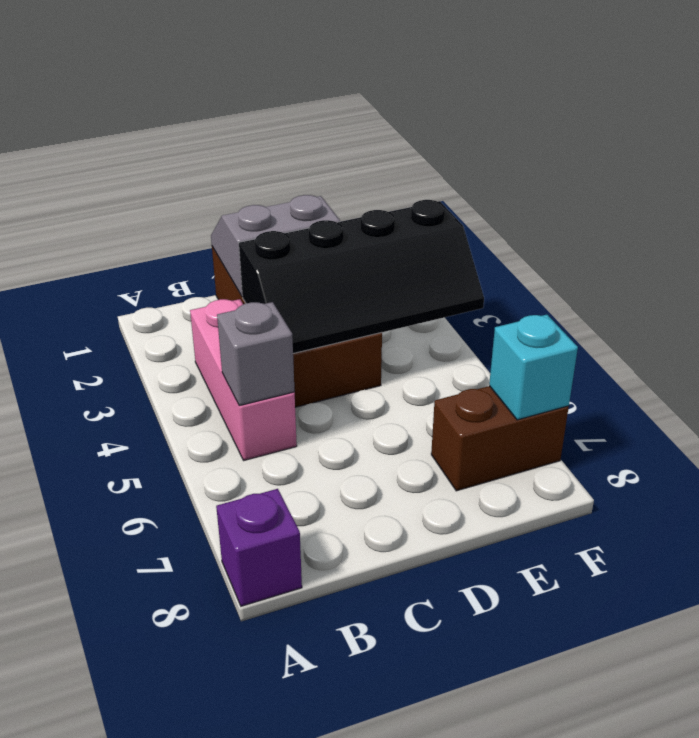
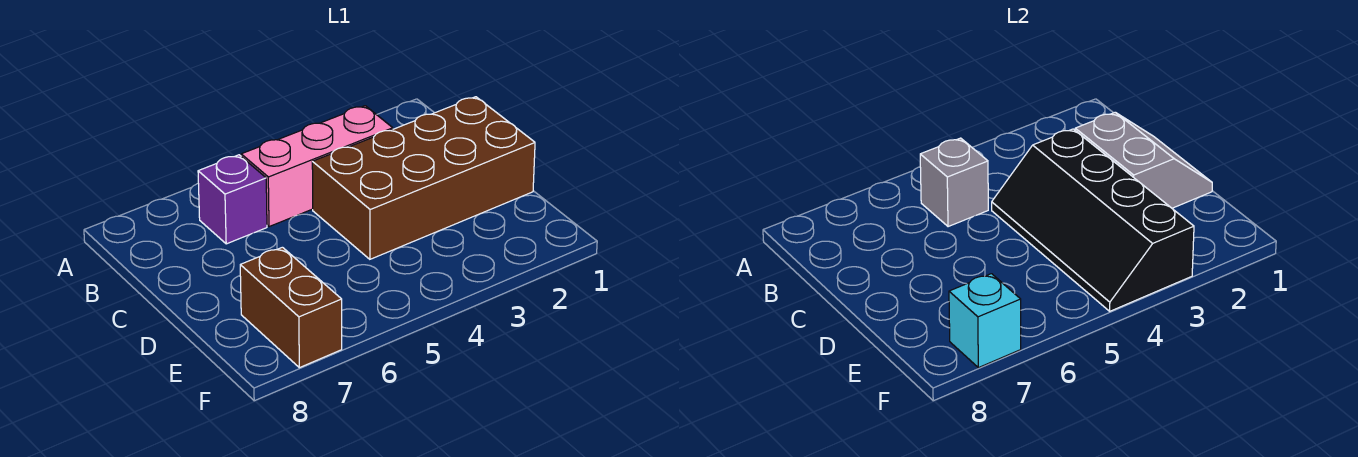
purple 1x1 brick [216,489,302,606] -> purple 1x1 brick moved to [198,155,267,244]

